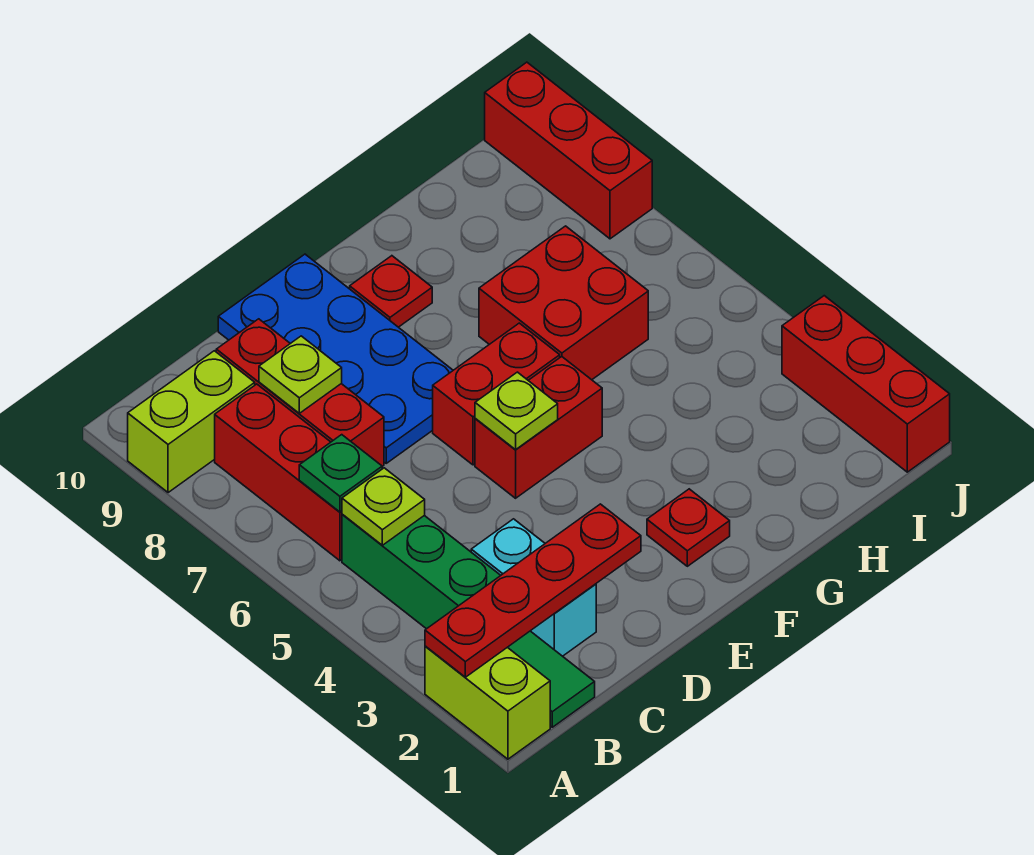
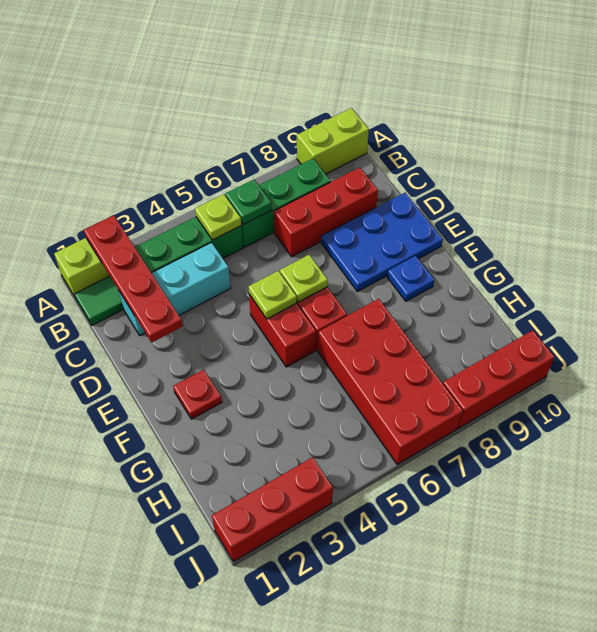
lime 1x2 brick [128,351,255,493] -> lime 1x2 brick turned to [297,108,369,174]
red 1x3 brick [215,384,342,561] -> green 1x3 brick [241,159,330,247]
cyan 1x2 brick [471,519,596,656] -> cyan 1x3 brick [119,243,231,335]
lime 1x1 plate [259,336,342,413] -> lime 1x1 plate moved to [280,255,328,302]
blue 2x4 plate [218,254,453,463] -> blue 2x3 plate [321,193,443,291]
red 1x1 plate [350,256,432,327] -> blue 1x1 plate [387,256,434,301]
red 2x2 brick [479,226,648,380] -> red 2x4 brick [318,299,463,464]

